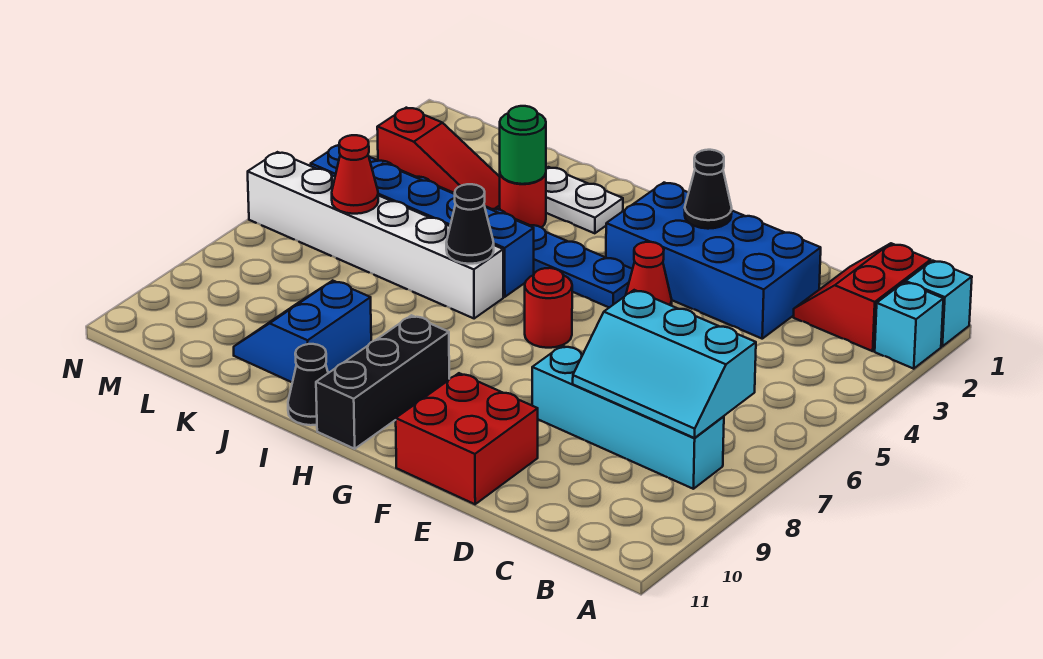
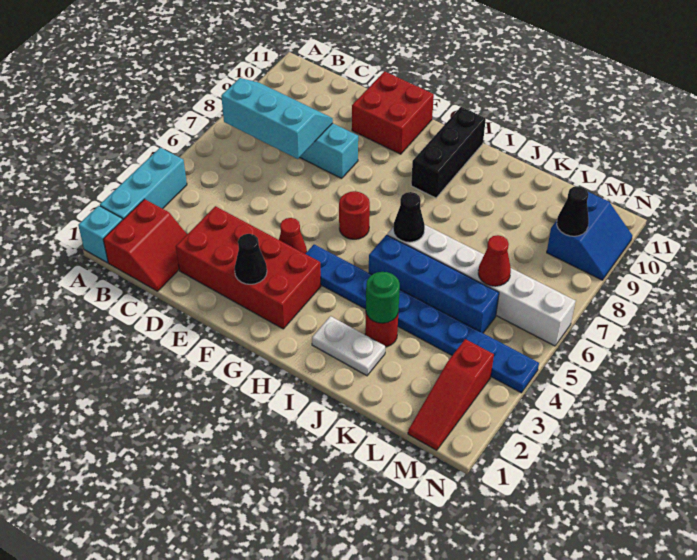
cyan 1x1 brick [875,282,943,369] -> cyan 1x3 brick [100,148,187,219]
blue 2x4 brick [606,183,821,339] -> red 2x4 brick [176,206,321,329]
black 1x1 cone [288,344,328,425] -> black 1x1 cone moved to [557,186,589,236]
blue 2x2 slope [234,281,371,382] -> blue 2x2 slope moved to [547,192,632,280]
red 1x3 slope [377,108,500,210] -> red 1x3 slope turned to [408,339,494,450]

